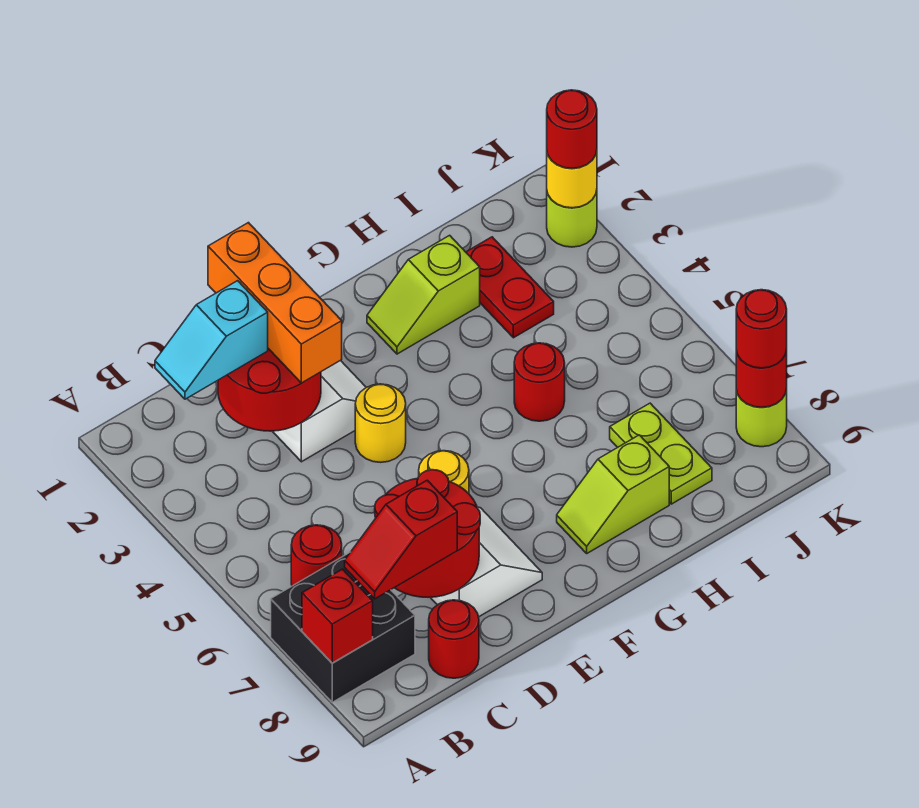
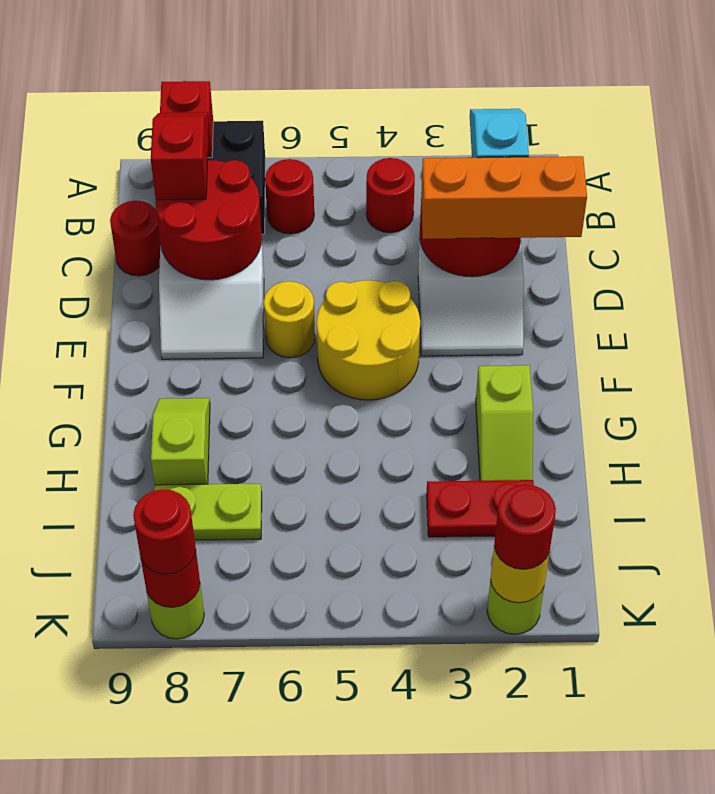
yellow 1x1 round brick [355,384,406,462] -> yellow 2x2 round brick [317,280,420,400]
lime 1x2 slope [367,235,480,354] -> lime 1x2 slope turned to [476,365,533,481]
red 1x1 round brick [514,343,565,421] -> red 1x1 round brick moved to [366,158,415,233]

